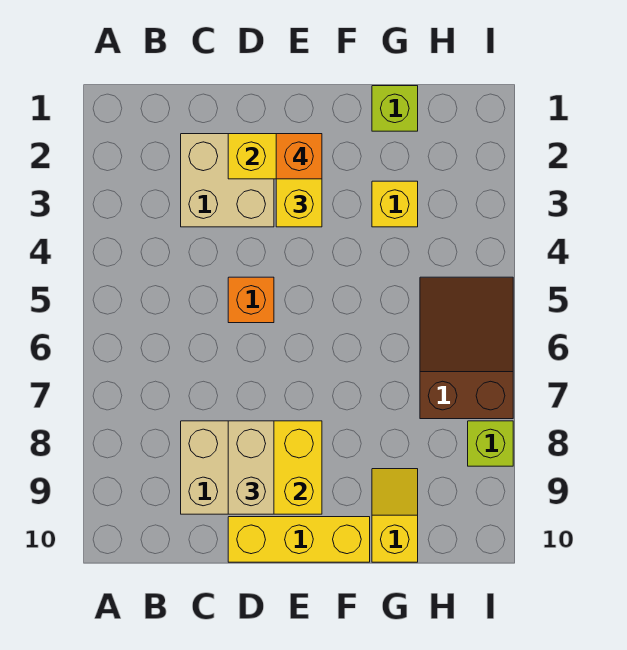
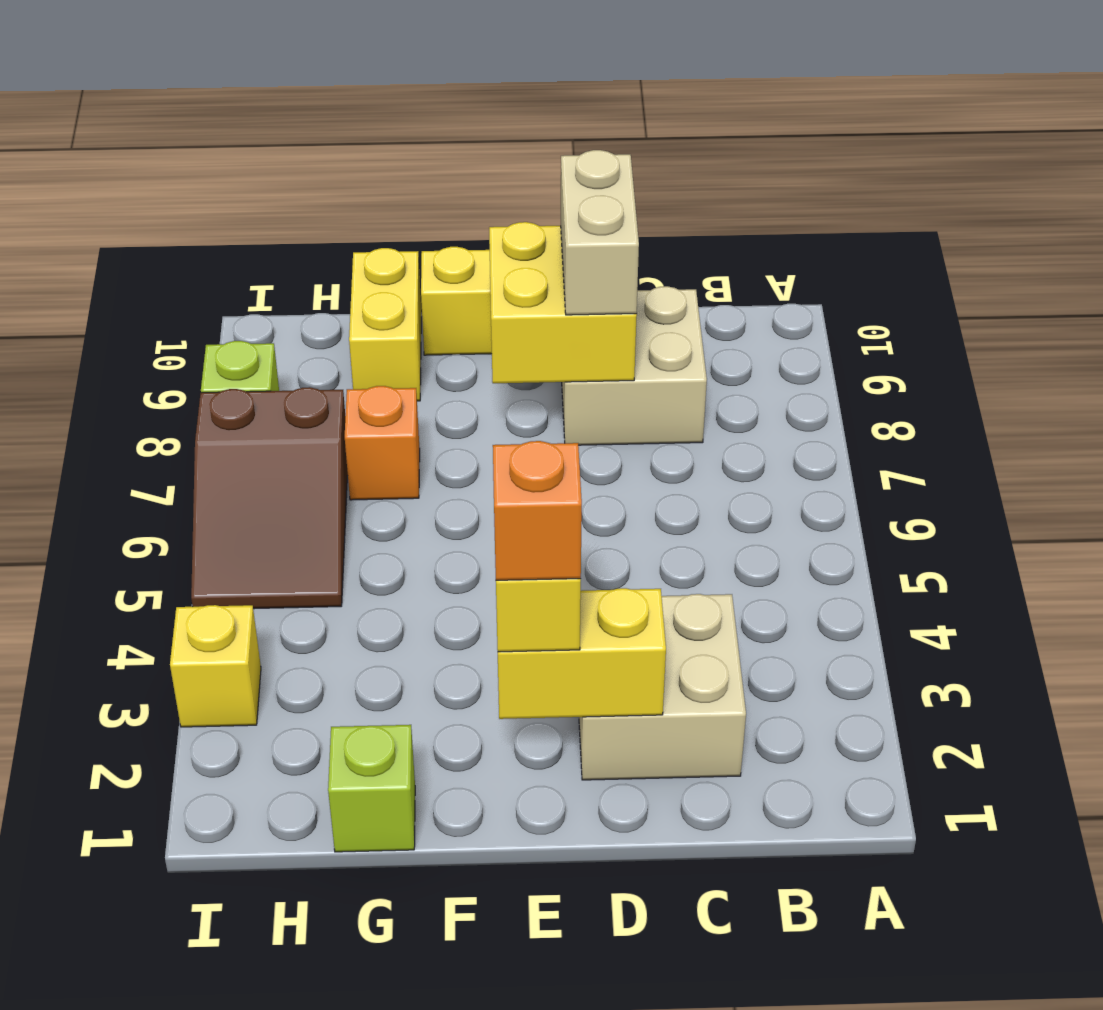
orange 1x1 brick [228,277,274,323] -> orange 1x1 brick moved to [345,386,420,500]
yellow 1x1 brick [372,181,418,227] -> yellow 1x1 brick moved to [170,605,261,727]
yellow 1x2 slope [372,469,418,562] -> yellow 1x2 brick [349,248,421,401]

